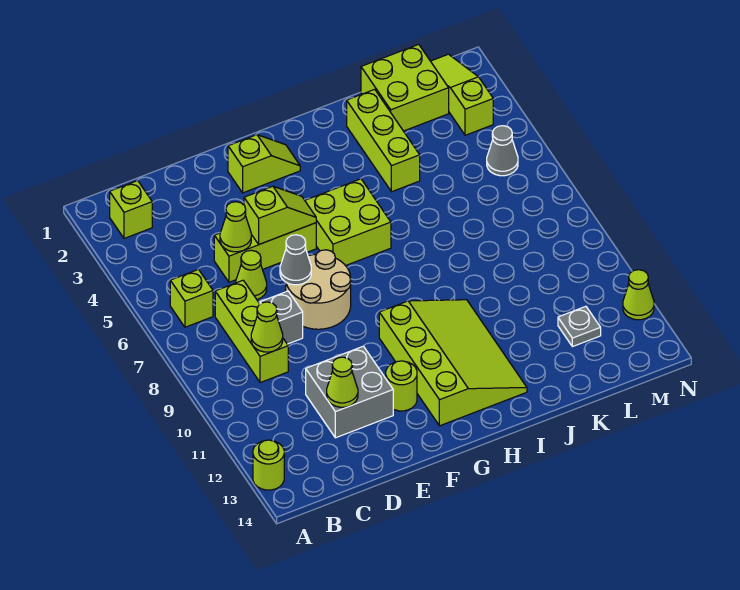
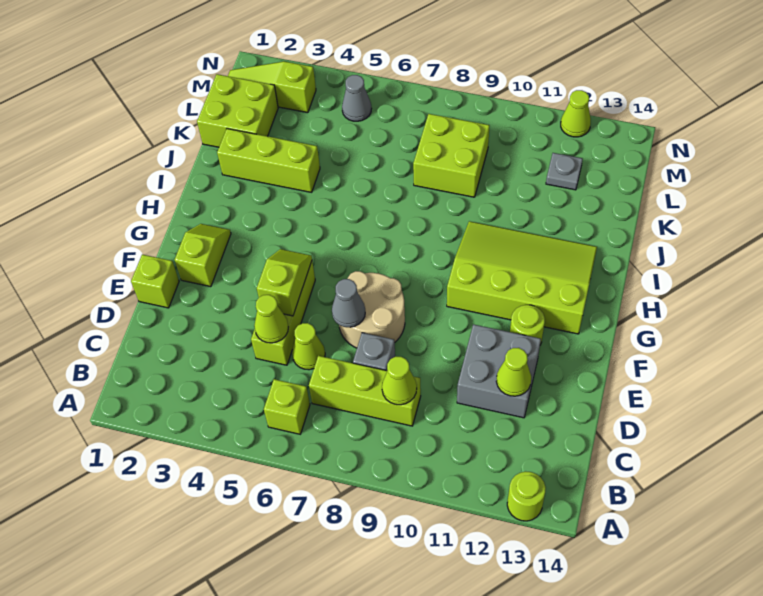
lime 1x1 brick [110,181,152,238] -> lime 1x1 brick moved to [131,254,179,308]
lime 2x2 brick [305,179,391,266] -> lime 2x2 brick moved to [413,114,490,197]

